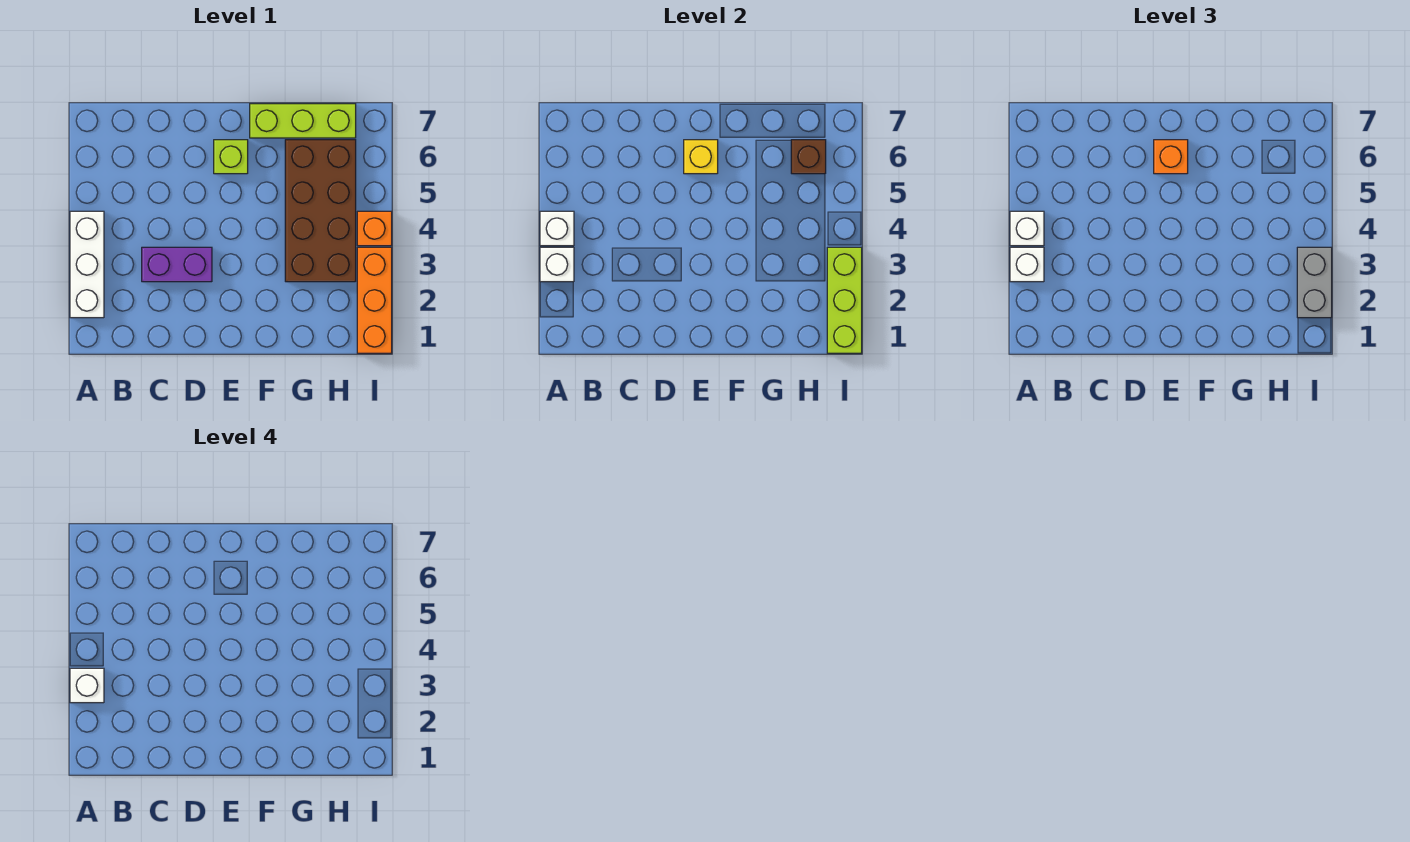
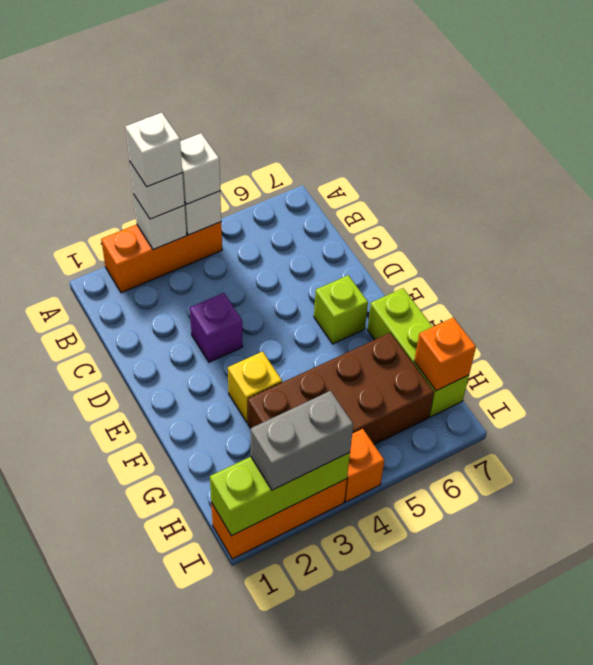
white 1x3 brick [70,211,104,318] -> orange 1x3 brick [101,222,222,293]
purple 1x2 brick [142,247,212,282] -> purple 1x1 brick [190,293,243,362]
yellow 1x1 brick [684,140,718,174] -> yellow 1x1 brick moved to [228,352,282,423]
orange 1x1 brick [1154,140,1188,174] -> orange 1x1 brick moved to [414,317,476,391]
brown 1x1 brick [791,140,826,174] -> none

